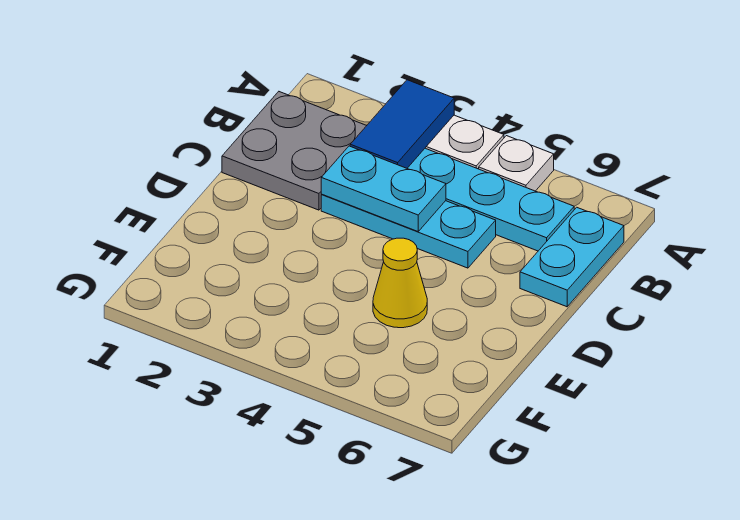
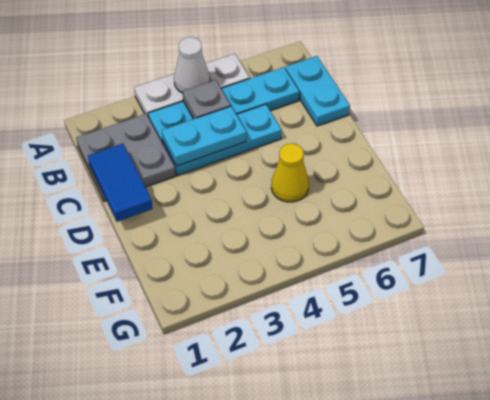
blue 1x2 tile [350,80,454,168] -> blue 1x2 tile moved to [88,143,153,222]
none -> white 1x1 cone [174,37,210,93]
none -> grey 1x1 plate [183,80,231,119]

